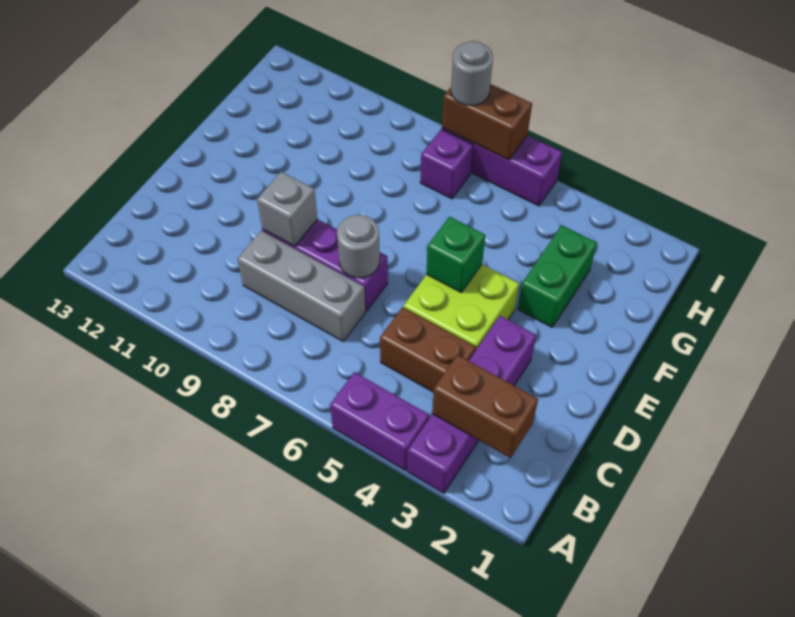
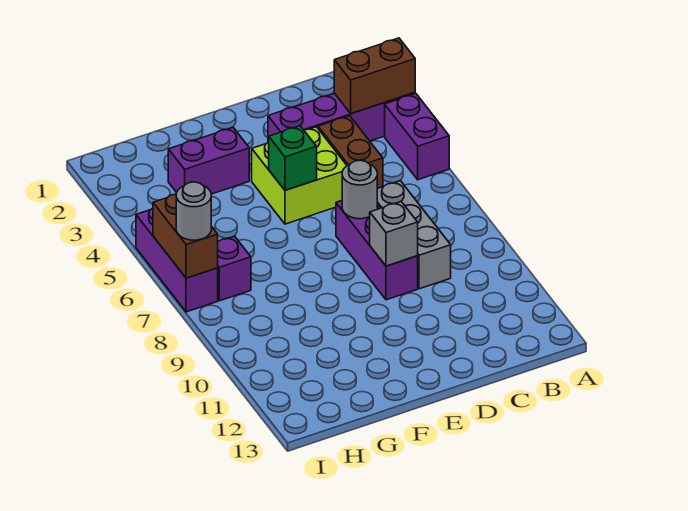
brown 1x2 brick [432,355,538,458] -> brown 1x2 brick turned to [334,38,415,114]
green 1x2 brick [518,225,597,327] -> purple 1x2 brick [168,128,249,194]

